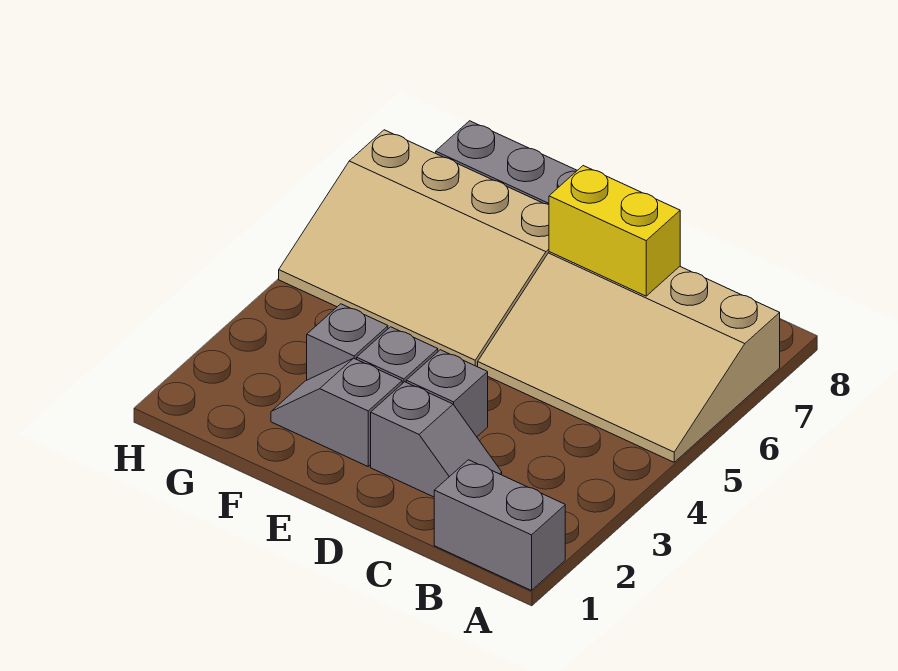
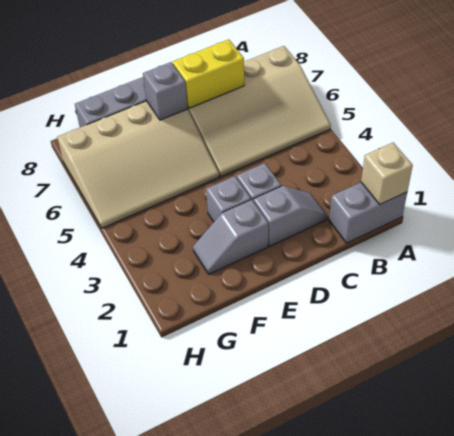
none -> tan 1x1 brick [361,143,413,205]
grey 1x1 brick [307,304,388,380] -> grey 1x1 brick moved to [143,62,188,120]

